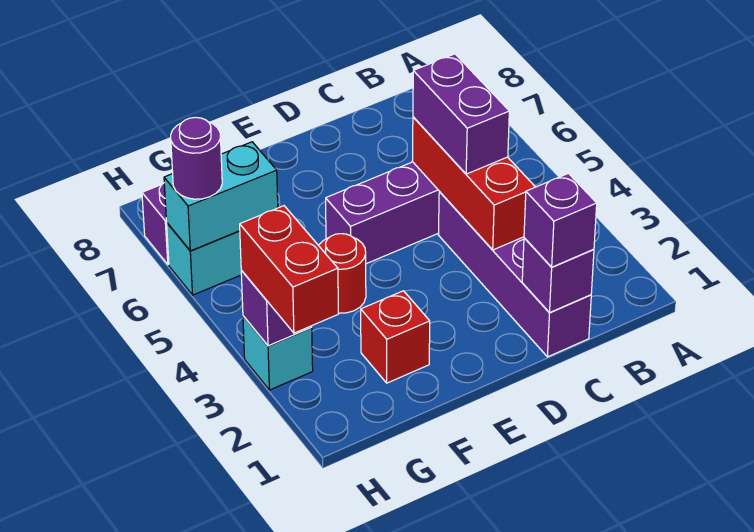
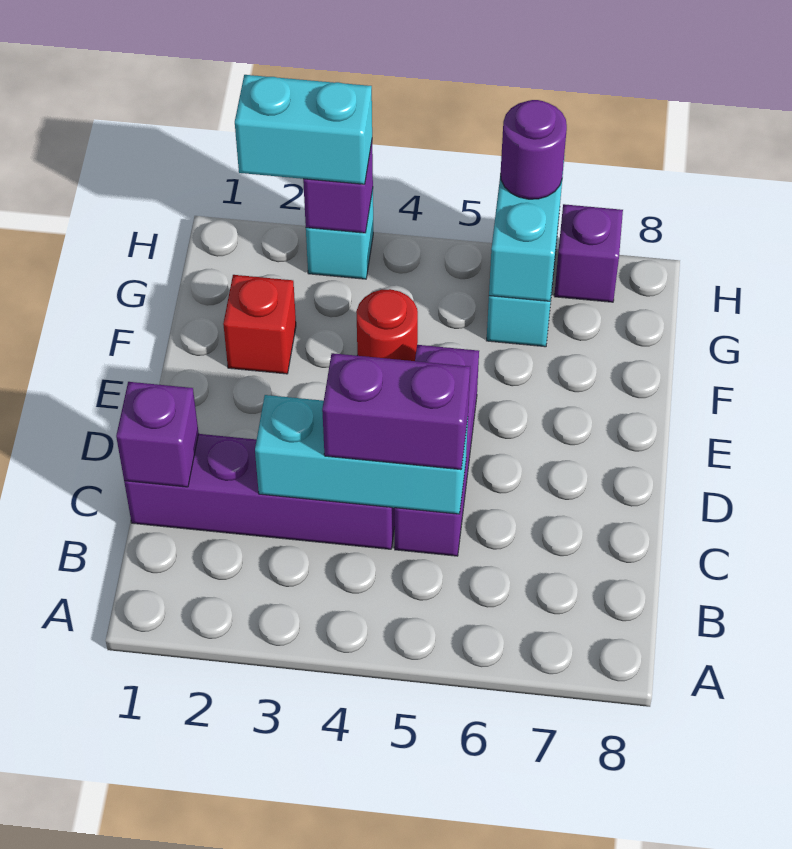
purple 1x1 brick [524,173,597,267] -> none
red 1x3 brick [412,117,535,250] -> cyan 1x3 brick [255,395,468,514]
red 1x2 brick [240,206,338,333] -> cyan 1x2 brick [235,75,372,184]

